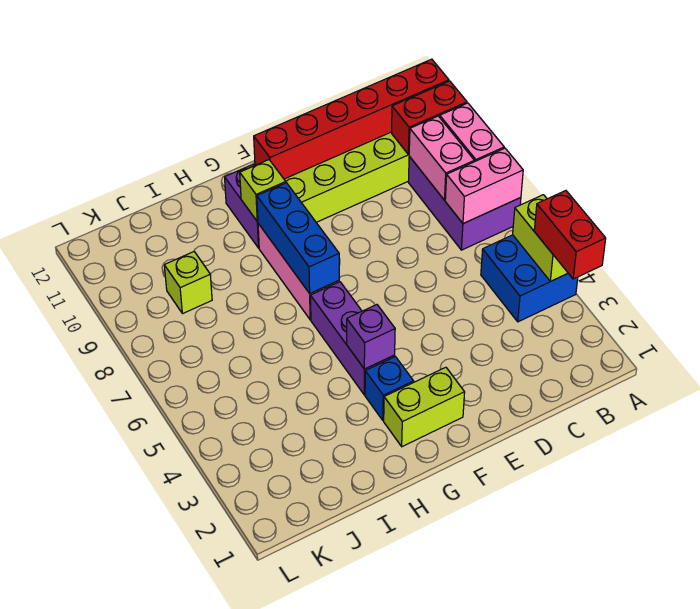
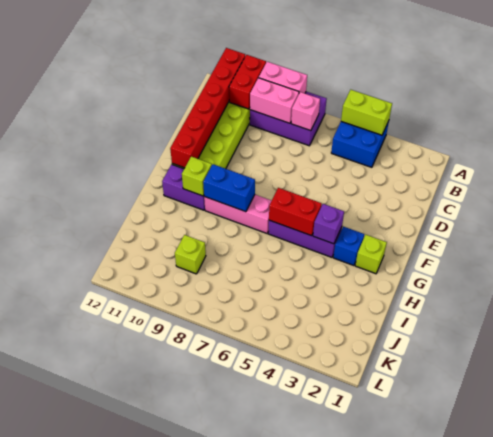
red 1x2 brick [534,191,606,279] -> red 1x2 brick moved to [269,188,322,236]
pink 1x2 brick [445,148,523,224] -> pink 1x1 brick [291,92,320,131]
lime 1x2 brick [384,367,465,447] -> lime 1x1 brick [355,235,387,274]
blue 1x3 brick [257,183,339,293] -> blue 1x2 brick [203,164,255,212]

